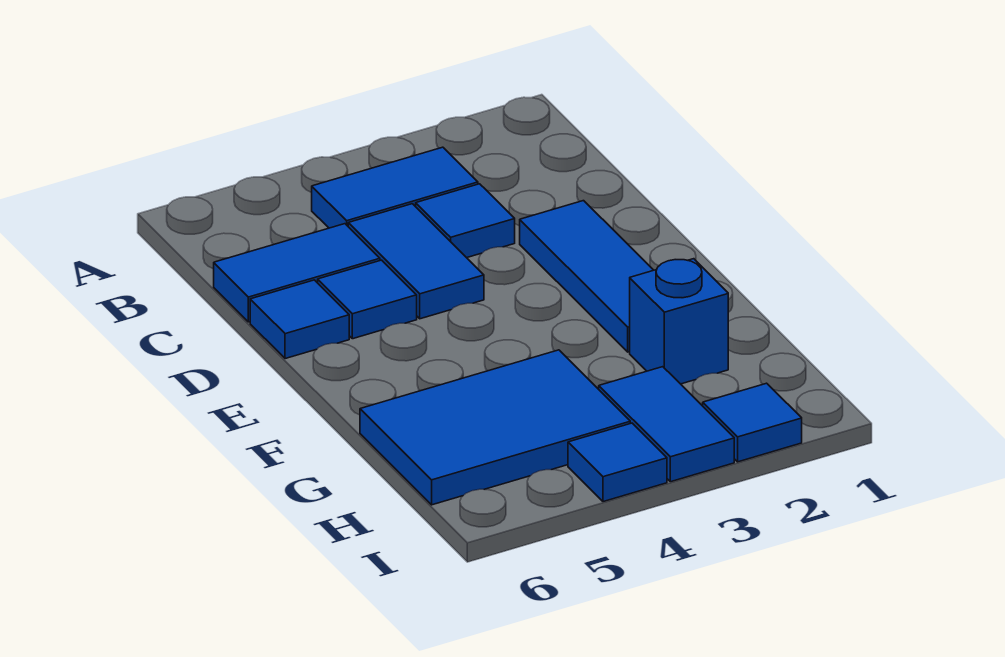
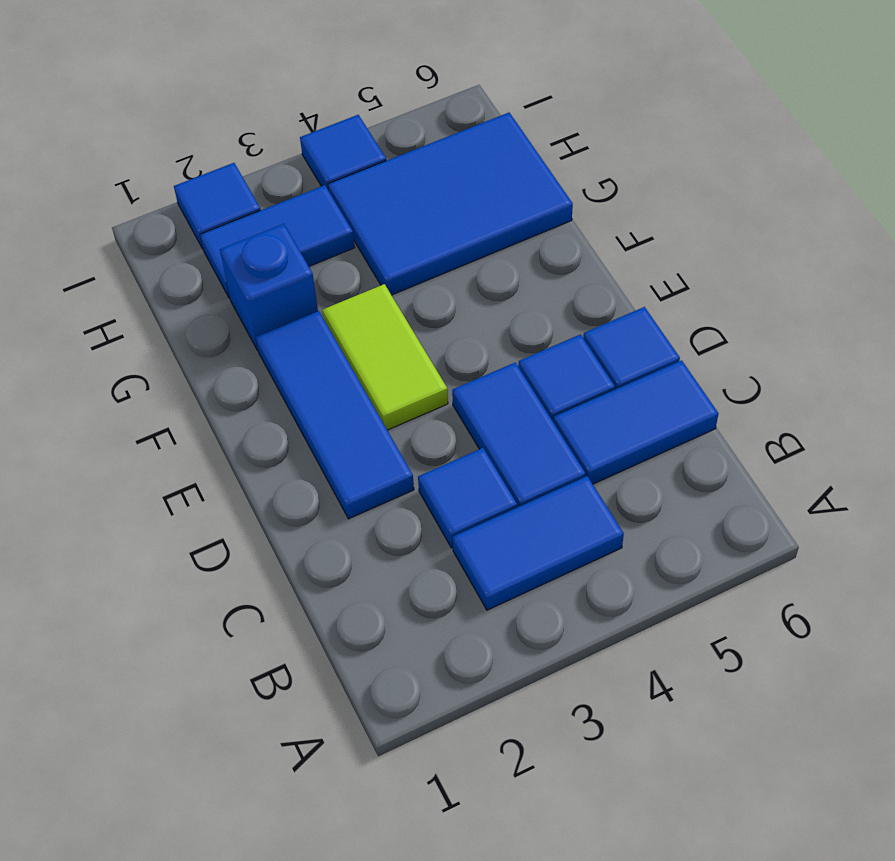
none -> lime 1x2 tile [322,284,448,430]
blue 1x2 tile [599,367,734,482] -> blue 1x2 tile turned to [200,185,355,299]

